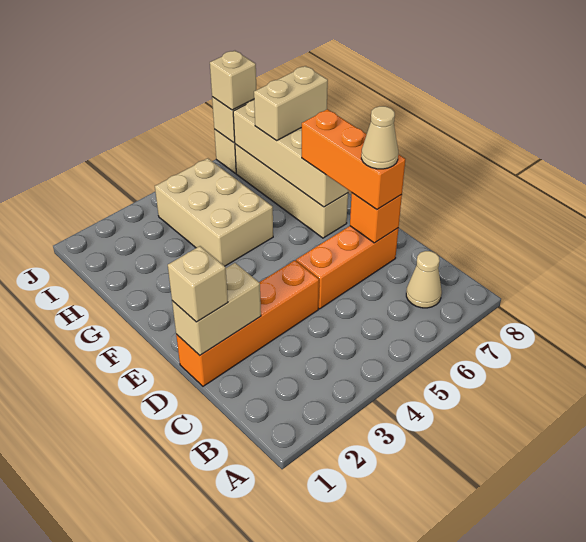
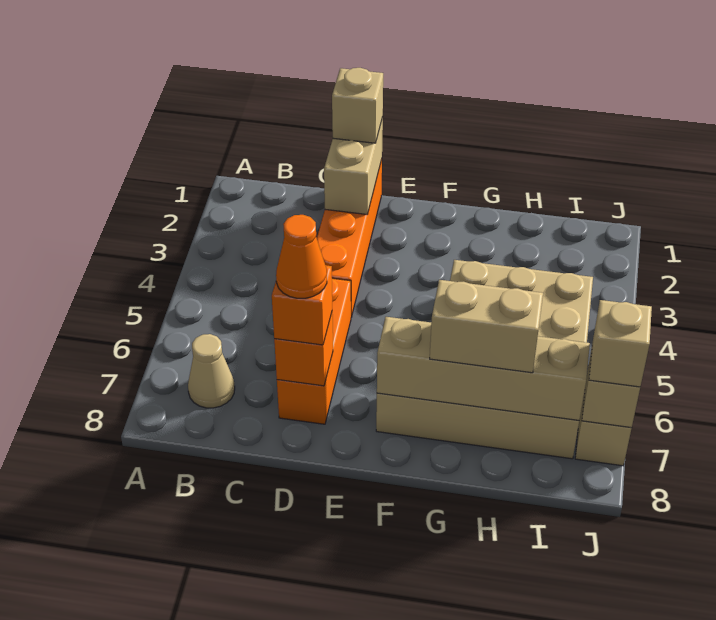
orange 1x3 brick [301,109,405,209] -> orange 1x1 brick [272,265,332,345]
tan 1x1 cone [361,106,398,169] -> orange 1x1 cone [276,215,327,298]
tan 1x2 brick [254,66,328,141] -> tan 1x2 brick turned to [430,280,543,373]

